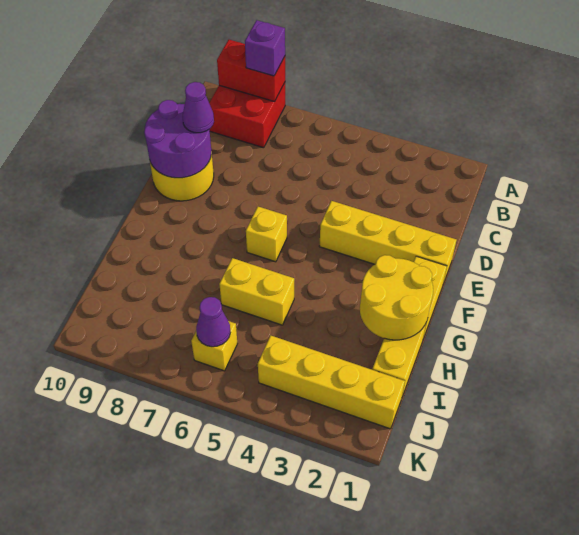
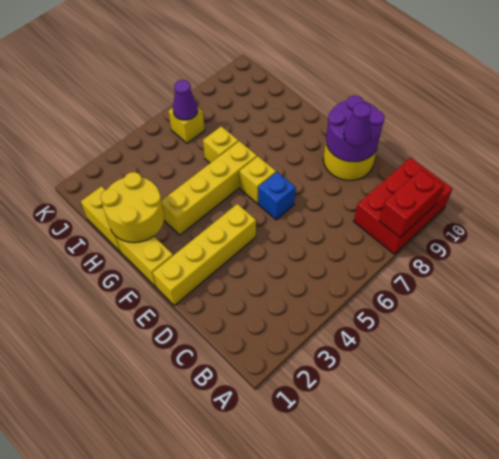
red 2x2 brick [209,83,285,148] -> red 2x3 brick [354,158,453,254]
purple 1x1 brick [245,20,285,76] -> none
none -> blue 1x1 brick [258,172,296,220]
yellow 1x2 brick [219,258,294,325] -> yellow 1x1 brick [203,126,238,163]
yellow 1x4 brick [258,335,405,429] -> yellow 1x4 brick moved to [161,141,257,235]

